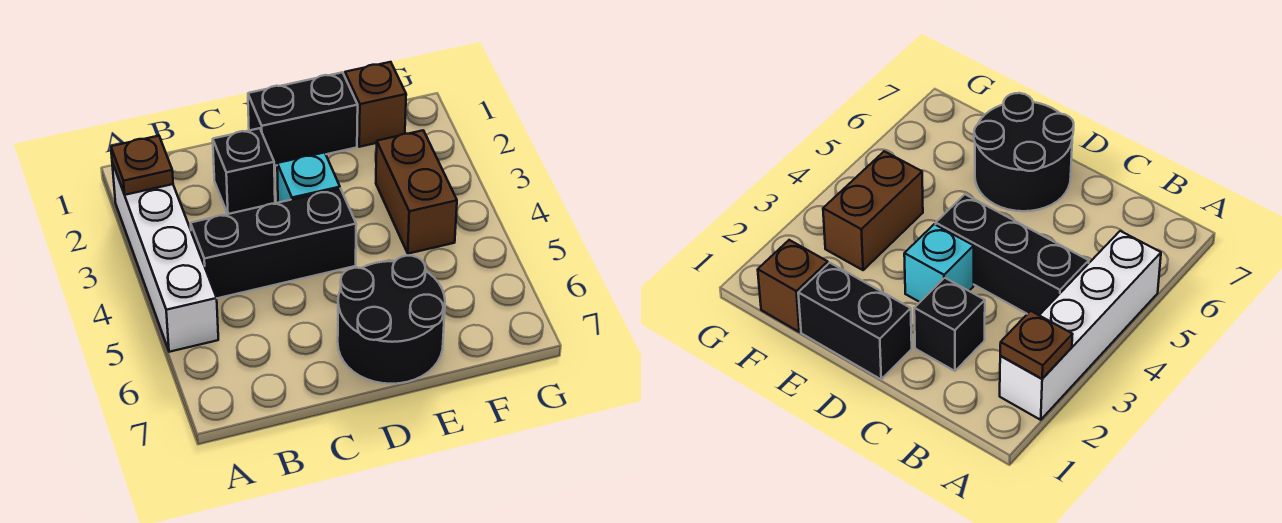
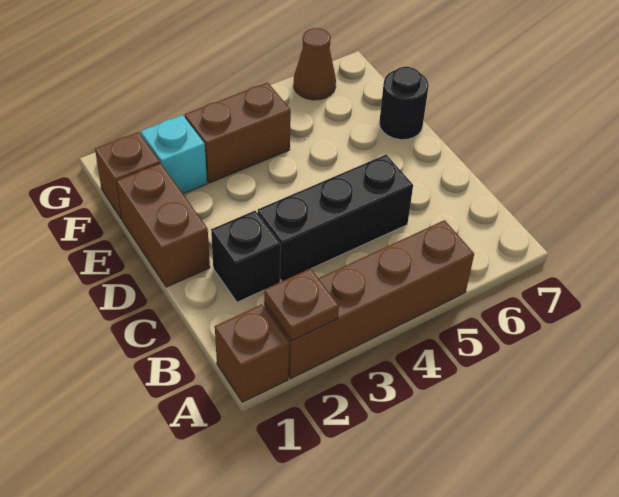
none -> brown 1x1 brick [215,304,289,402]
white 1x4 brick [112,162,218,352] -> brown 1x4 brick [264,220,474,379]
black 1x3 brick [191,189,356,298] -> black 1x3 brick turned to [258,155,413,281]
black 1x2 brick [248,72,358,166] -> brown 1x2 brick [117,163,210,287]
cyan 1x1 brick [277,152,340,203] -> cyan 1x1 brick moved to [141,115,207,194]
black 2x2 round brick [338,256,445,384] -> black 1x1 round brick [379,67,429,140]
none -> brown 1x1 cone [294,28,336,100]

